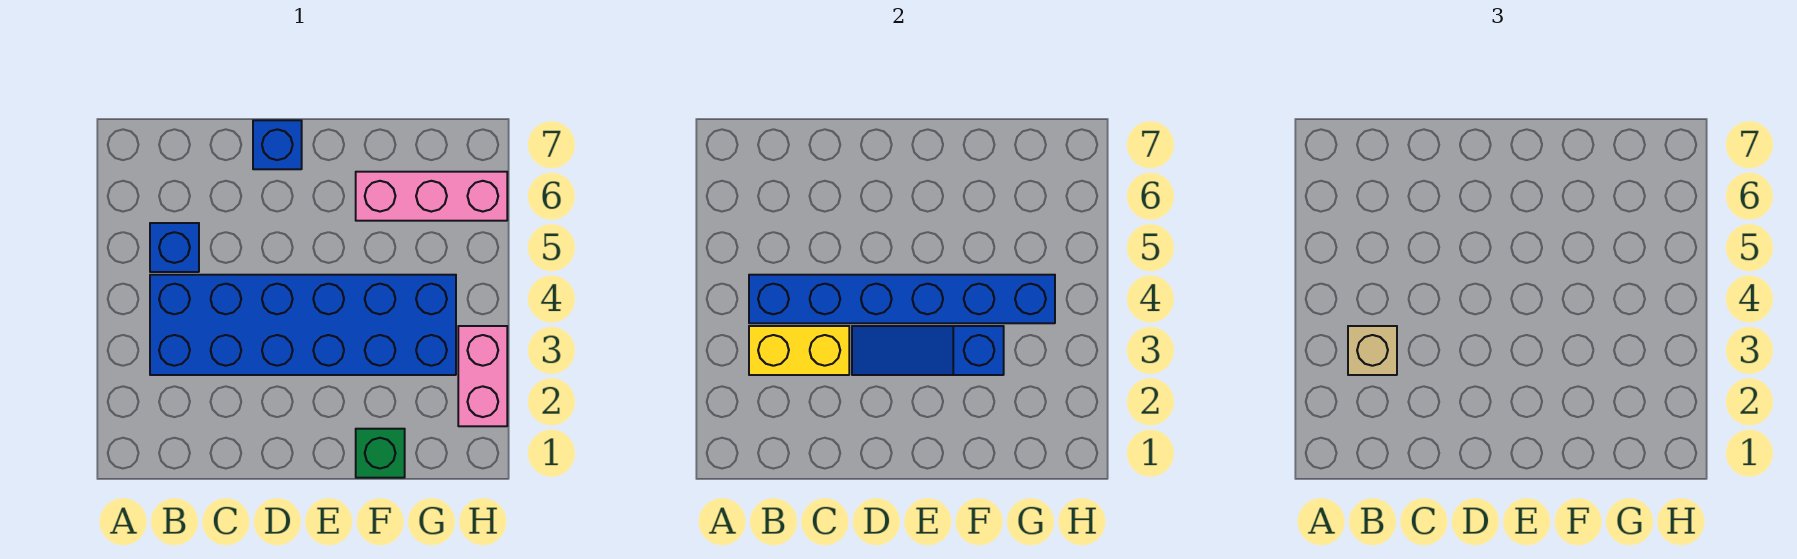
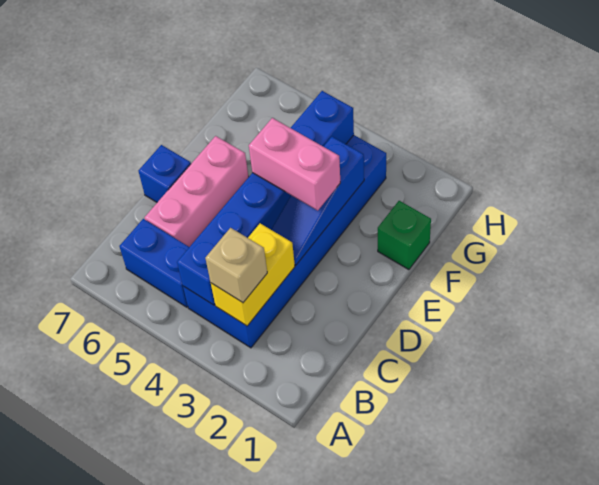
blue 1x1 brick [150,223,199,272] -> blue 1x2 brick [120,219,189,307]
pink 1x3 brick [356,172,507,221] -> pink 1x3 brick moved to [145,136,249,247]
pink 1x2 brick [458,326,507,426] -> pink 1x2 brick moved to [249,118,340,210]

